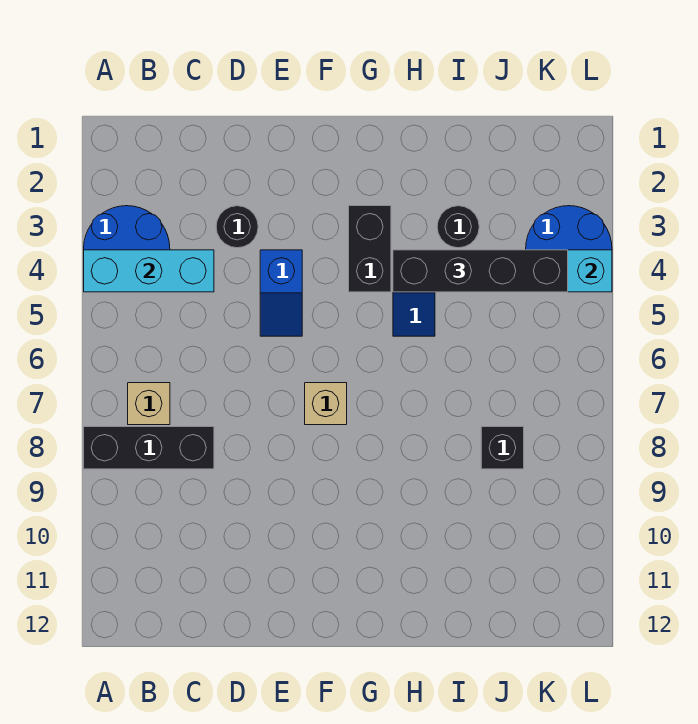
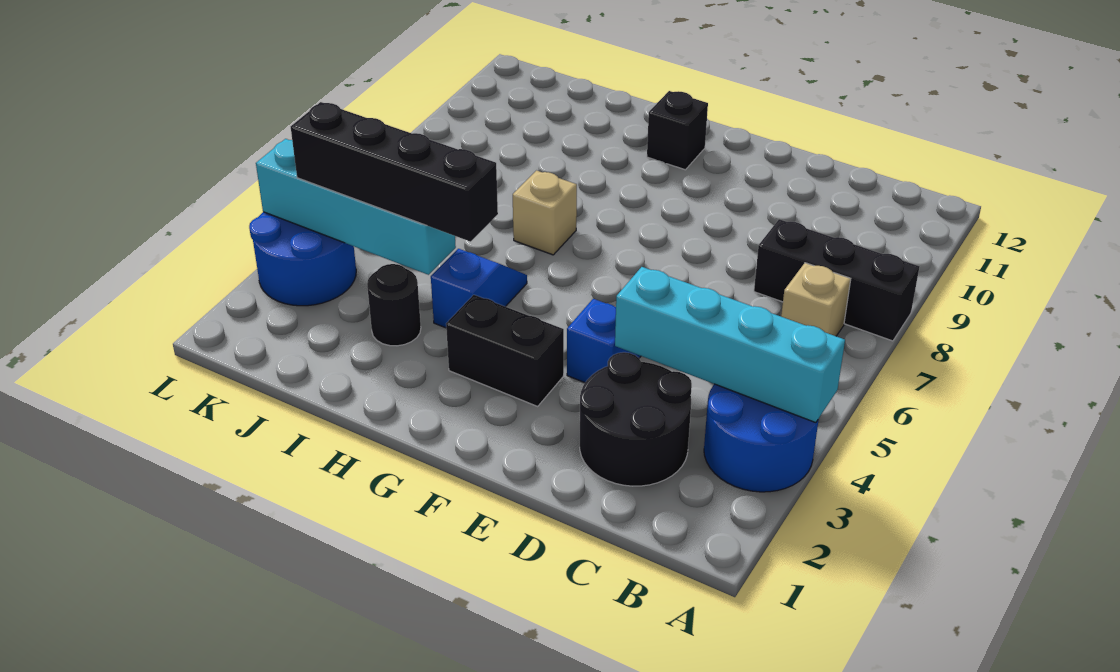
cyan 1x3 brick [84,250,214,292] -> cyan 1x4 brick [615,267,845,423]
black 1x1 round brick [216,206,258,248] -> black 2x2 round brick [580,352,692,486]
tan 1x1 brick [305,383,347,425] -> tan 1x1 brick moved to [513,170,577,255]
black 1x2 brick [349,206,391,292] -> black 1x2 brick turned to [446,295,564,406]
black 1x1 brick [481,427,524,469] -> black 1x1 brick moved to [647,91,708,170]

